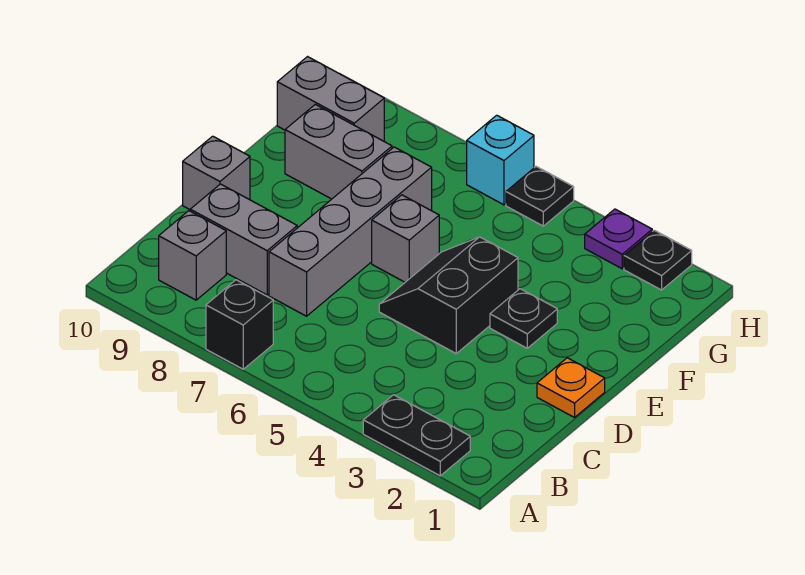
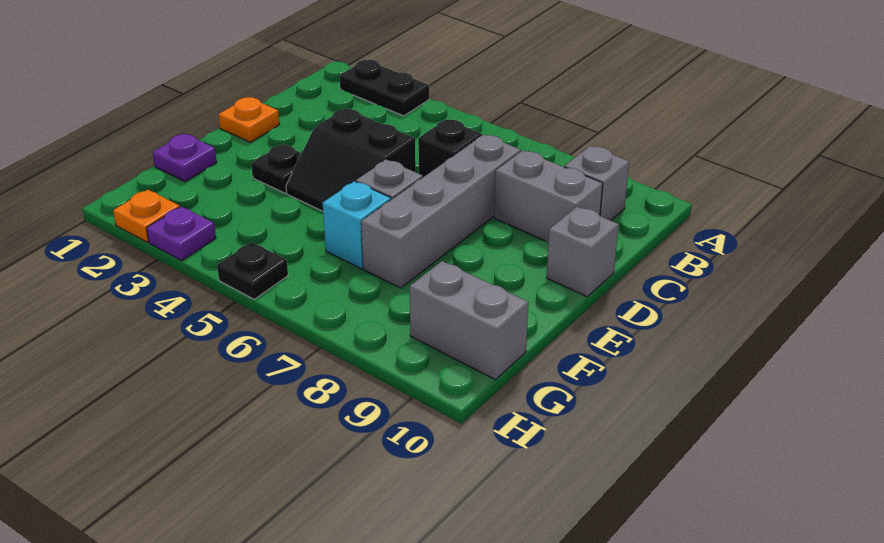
black 1x1 brick [206,280,273,369] -> black 1x1 brick moved to [418,119,482,177]
black 2x2 slope [379,237,518,353] -> black 2x2 slope turned to [286,109,416,211]
none -> purple 1x1 plate [153,134,217,182]
grey 1x2 brick [285,104,392,199] -> none
black 1x1 plate [624,230,692,290] -> orange 1x1 plate [113,190,180,242]
cyan 1x1 brick [467,115,534,205] -> cyan 1x1 brick moved to [323,181,391,269]

